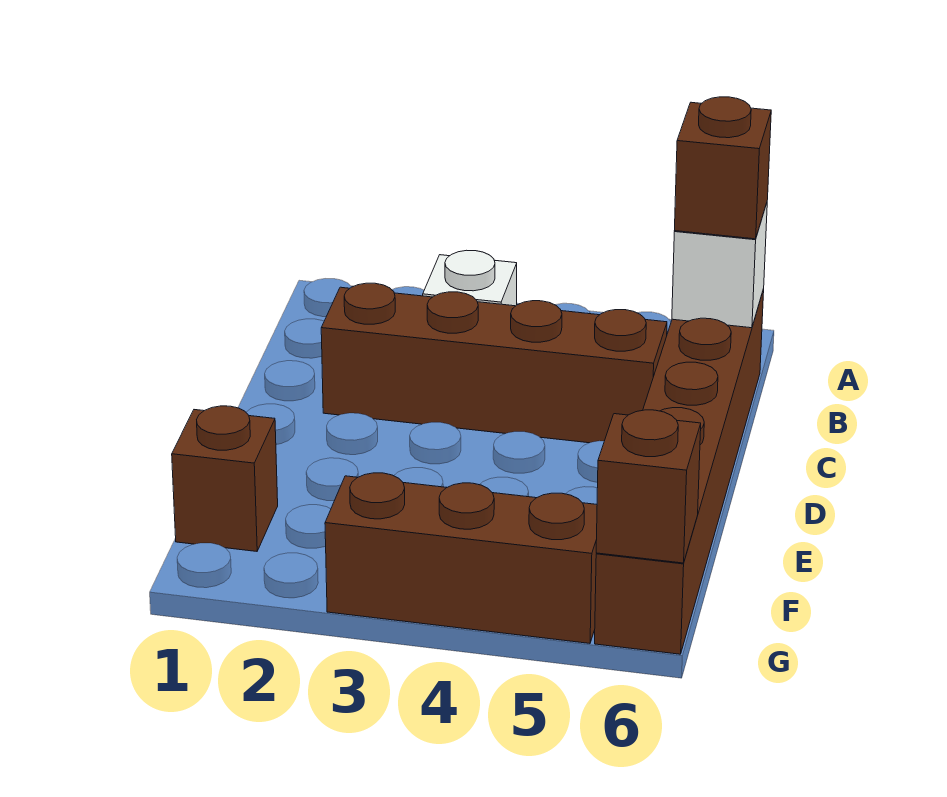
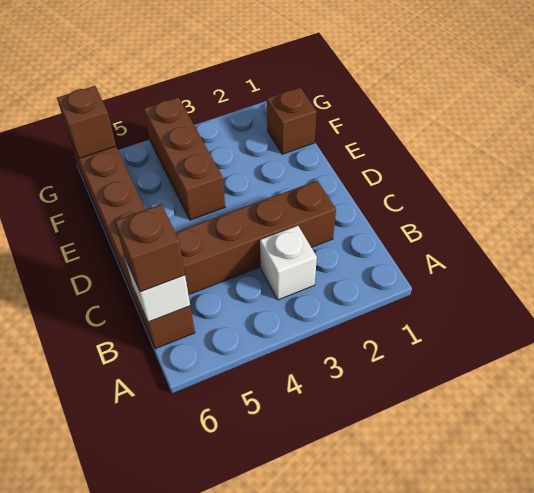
brown 1x3 brick [325,473,597,643] -> brown 1x3 brick turned to [144,97,225,220]

